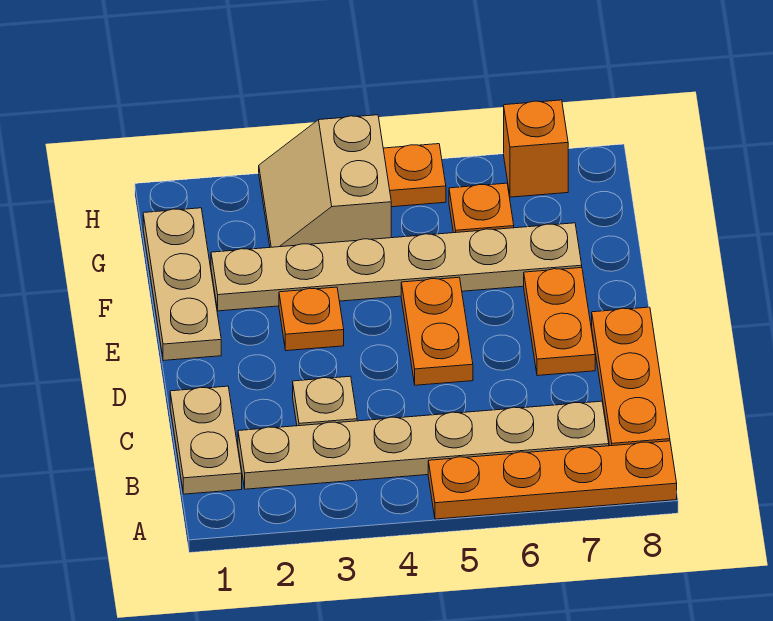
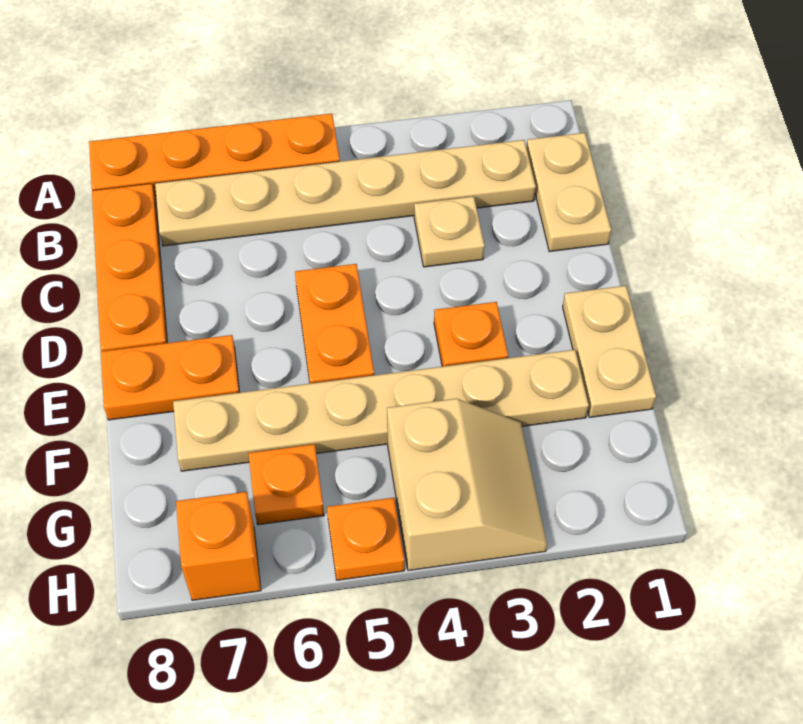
orange 1x2 plate [524,268,595,376] -> orange 1x2 plate turned to [101,335,240,420]
tan 1x3 plate [143,208,221,361] -> tan 1x2 plate [563,286,656,417]

